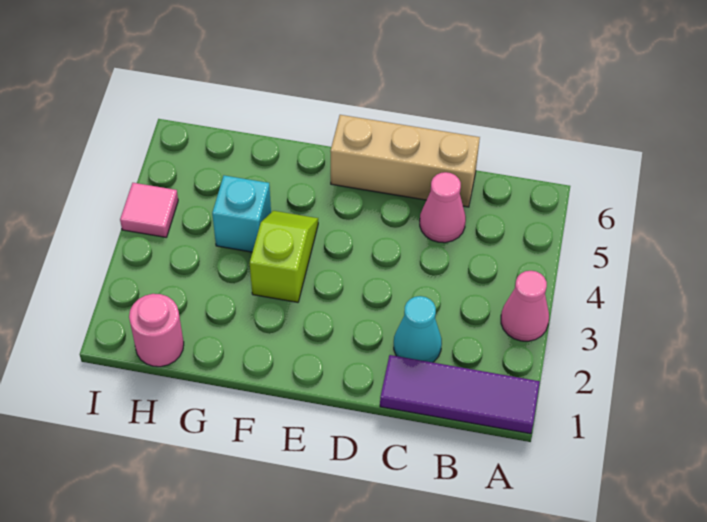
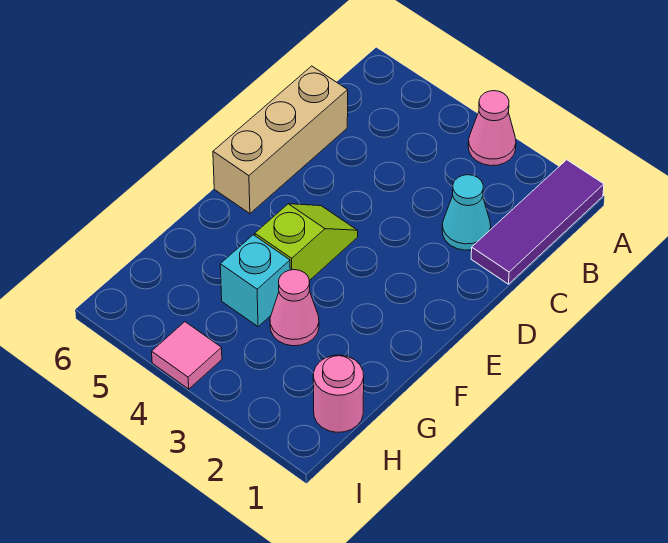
pink 1x1 cone [420,172,466,243] -> pink 1x1 cone moved to [270,270,319,346]
lime 1x2 slope [250,211,318,302] -> lime 1x2 slope turned to [255,204,358,280]

